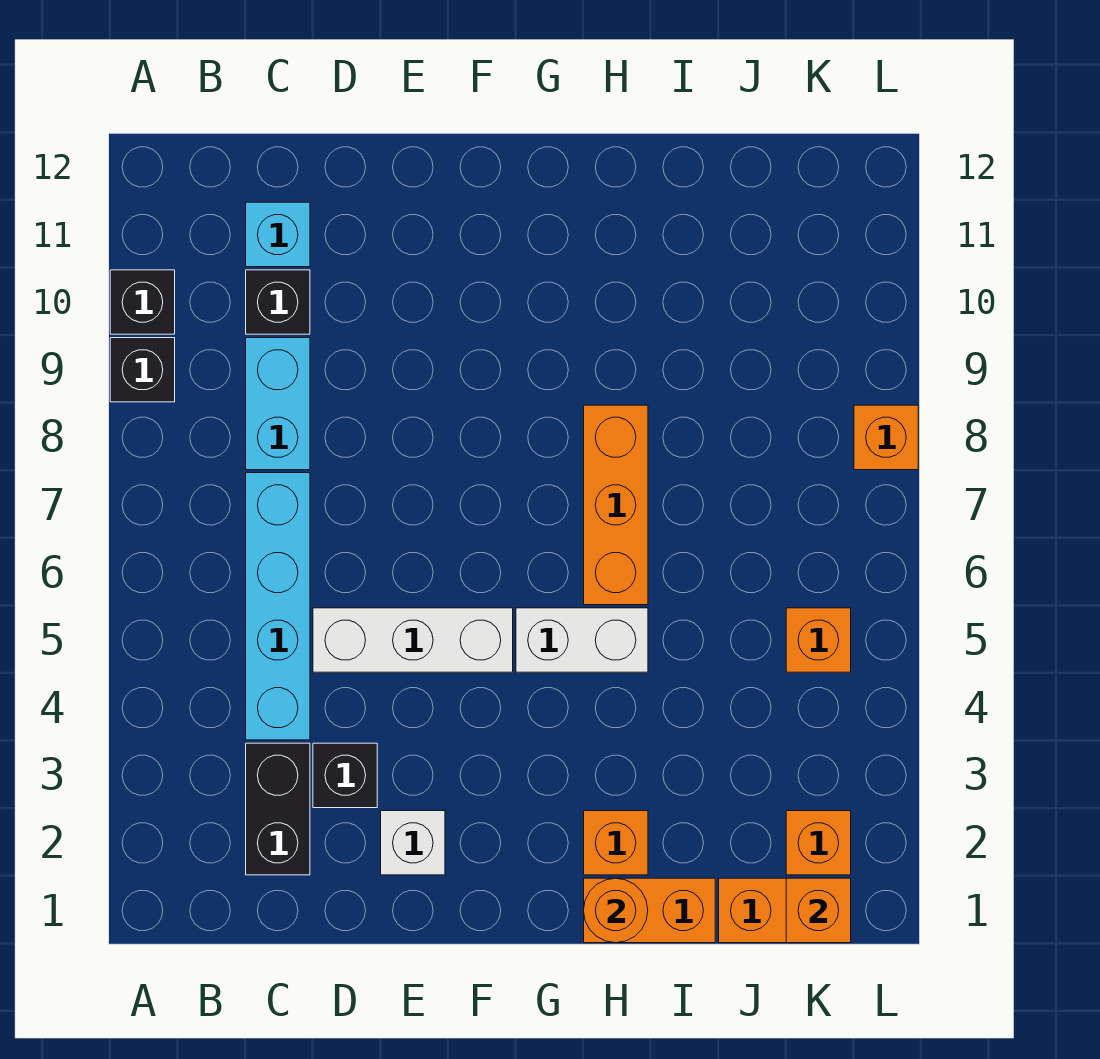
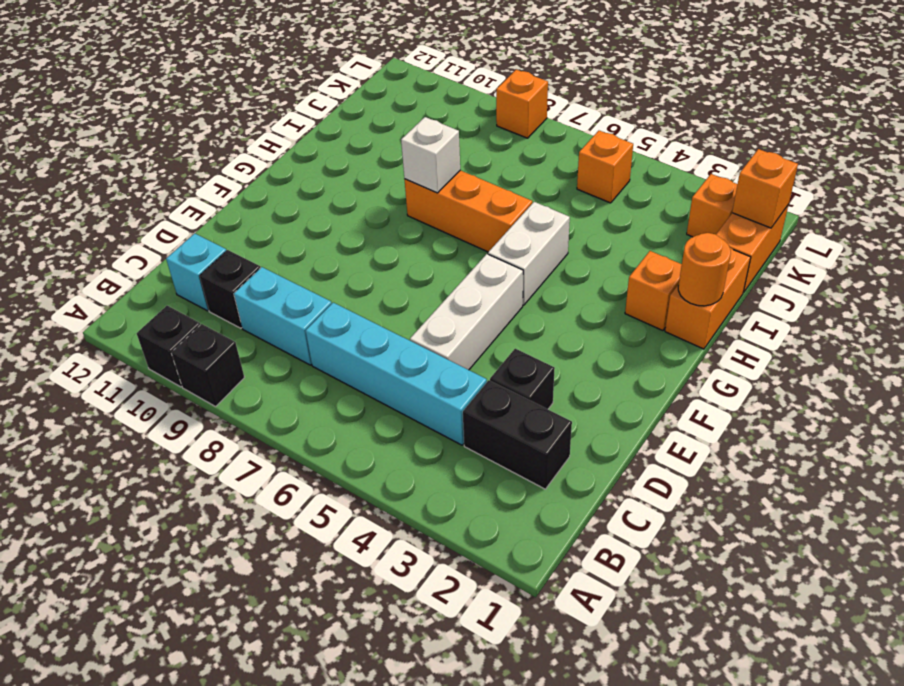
white 1x1 brick [381,811,445,875] -> white 1x1 brick moved to [401,117,460,193]

